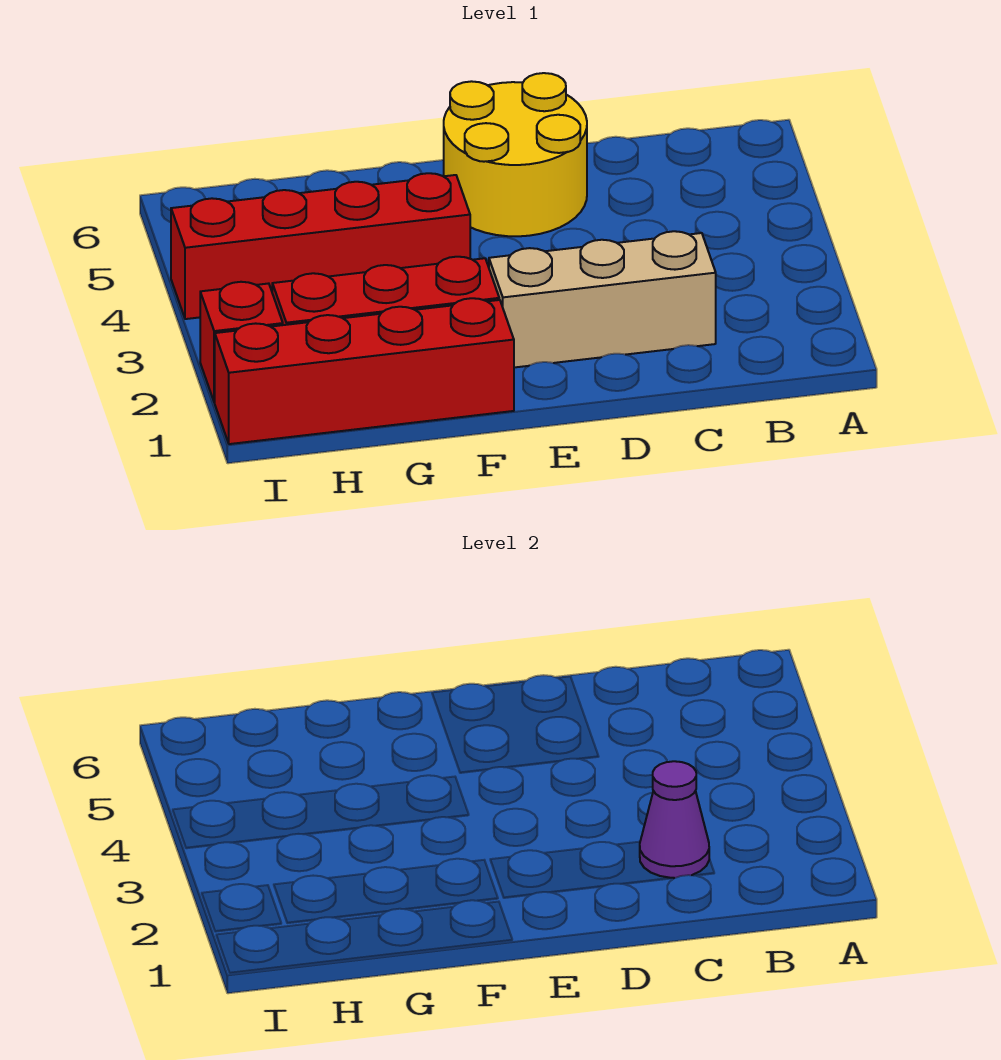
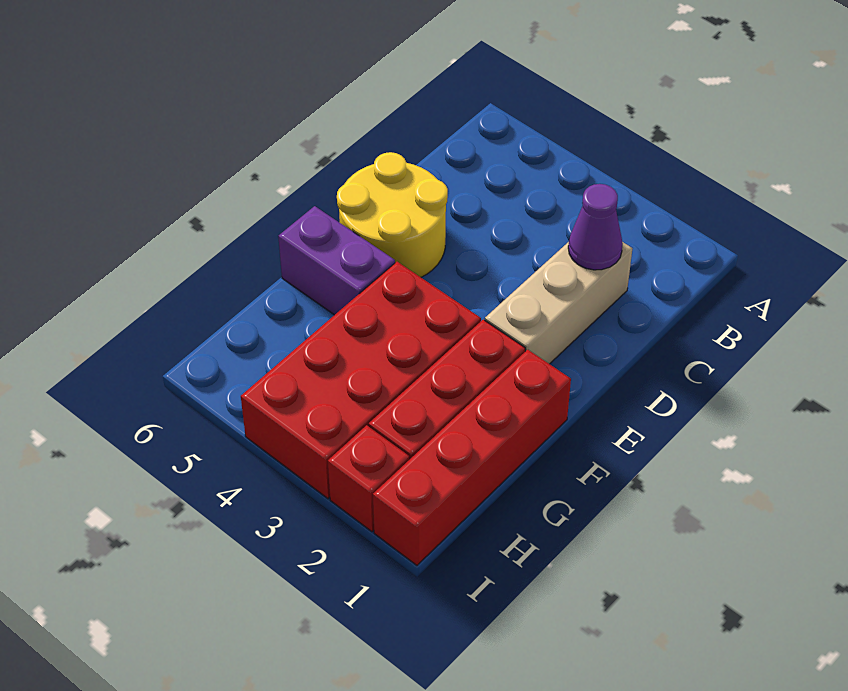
red 1x4 brick [171,173,470,319] -> red 2x4 brick [241,262,481,499]
none -> purple 1x2 brick [278,206,395,315]

